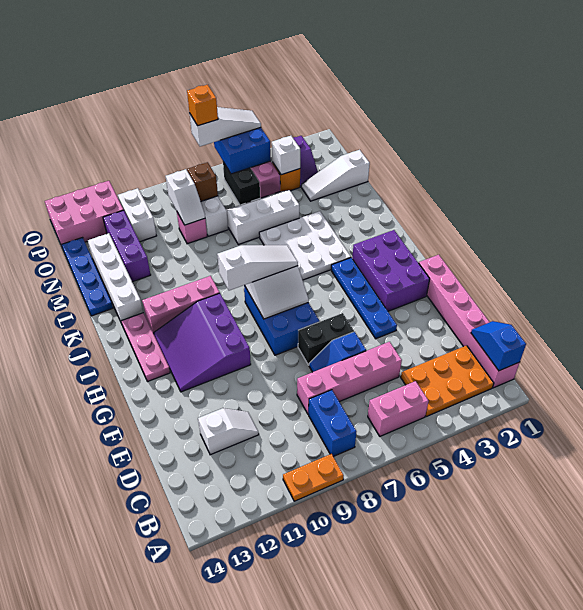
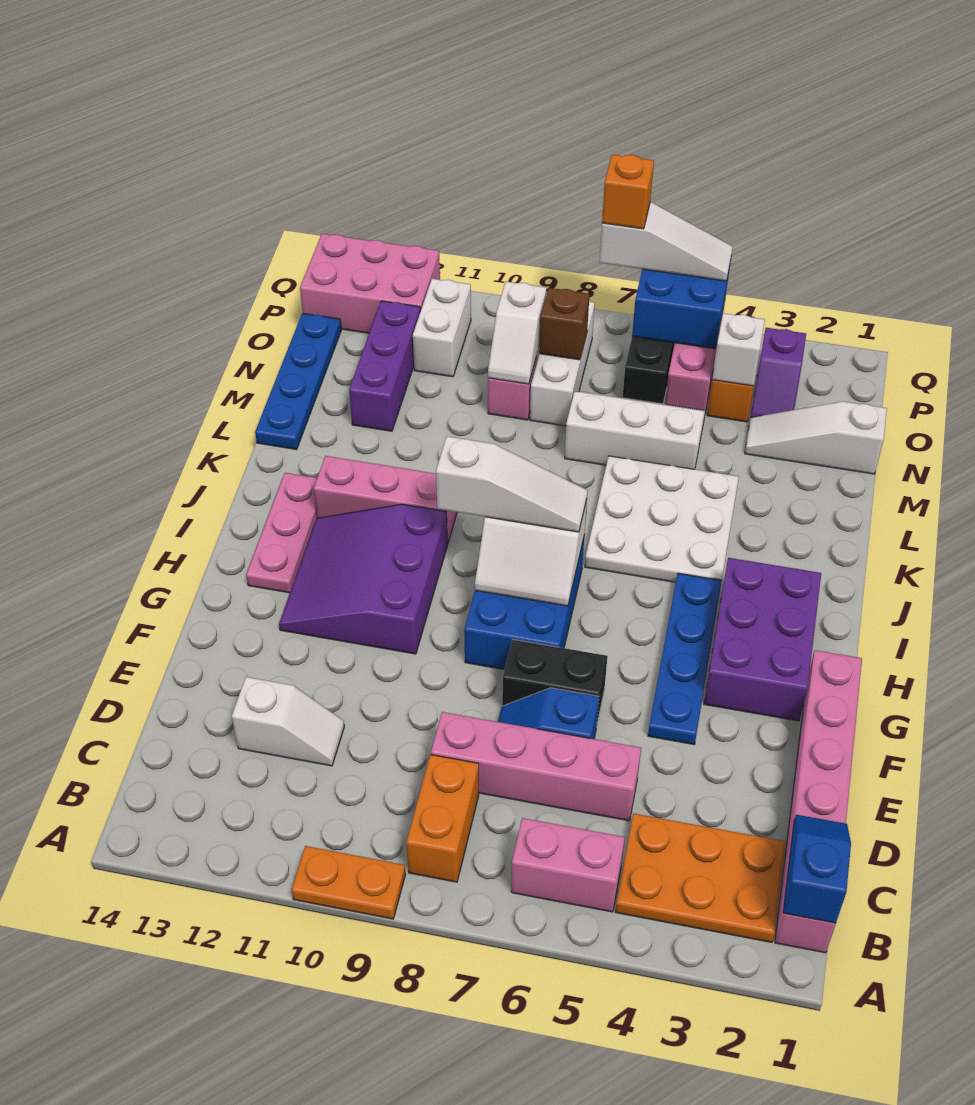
blue 1x2 brick [309,390,356,457] -> orange 1x2 brick [406,755,479,882]
white 1x4 brick [88,233,143,323] -> none

